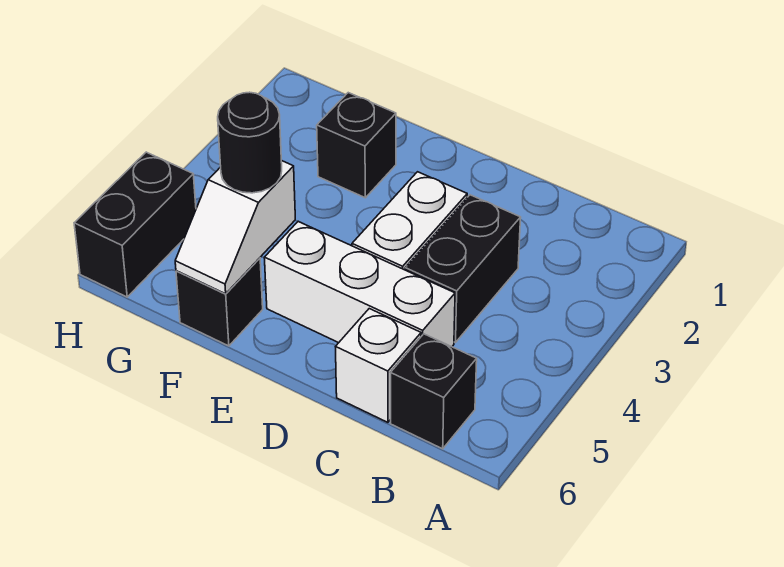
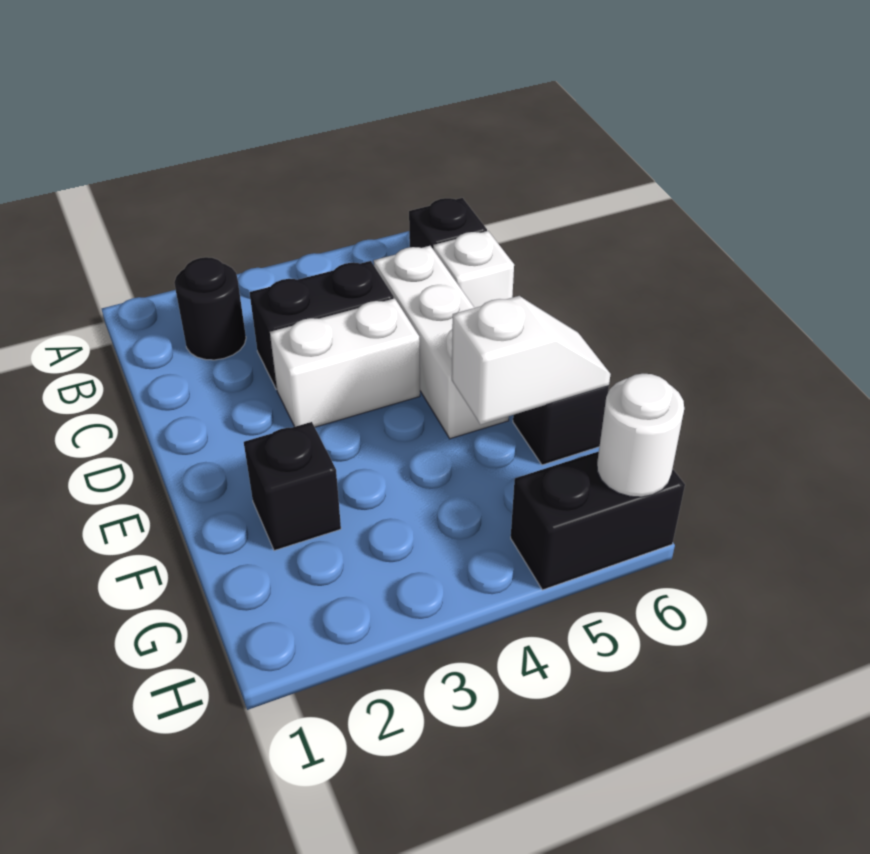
black 1x1 round brick [218,92,282,193] -> black 1x1 round brick moved to [174,257,246,360]
none -> white 1x1 round brick [597,374,684,497]

